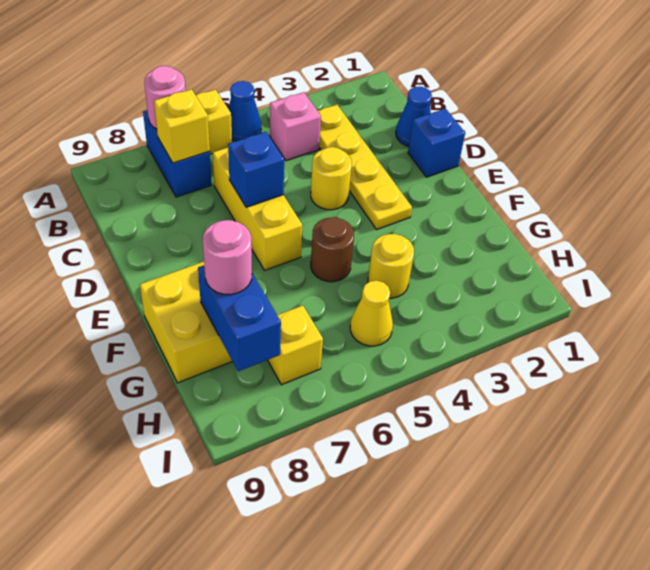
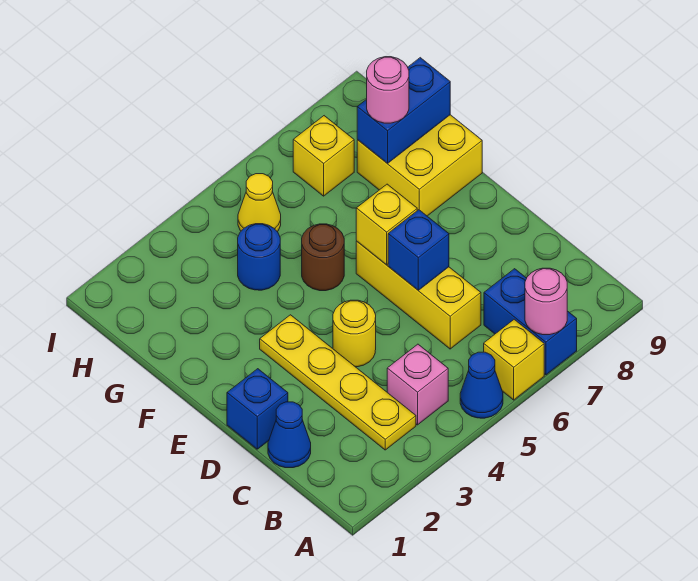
yellow 1x1 brick [154,89,210,163] -> yellow 1x1 brick moved to [356,184,417,265]
yellow 1x1 round brick [368,234,414,298] -> blue 1x1 round brick [238,224,280,290]
blue 1x2 brick [198,265,281,371] -> blue 1x2 brick turned to [357,58,450,163]

